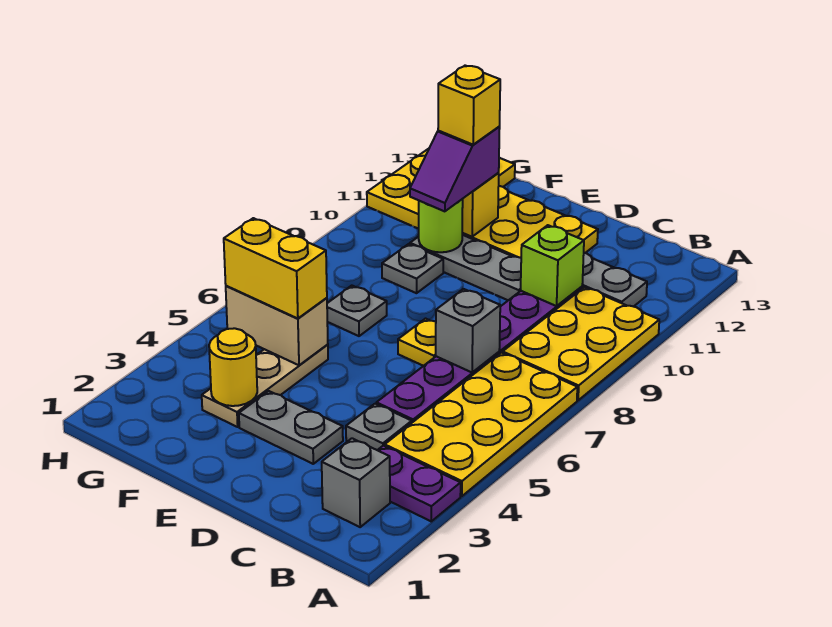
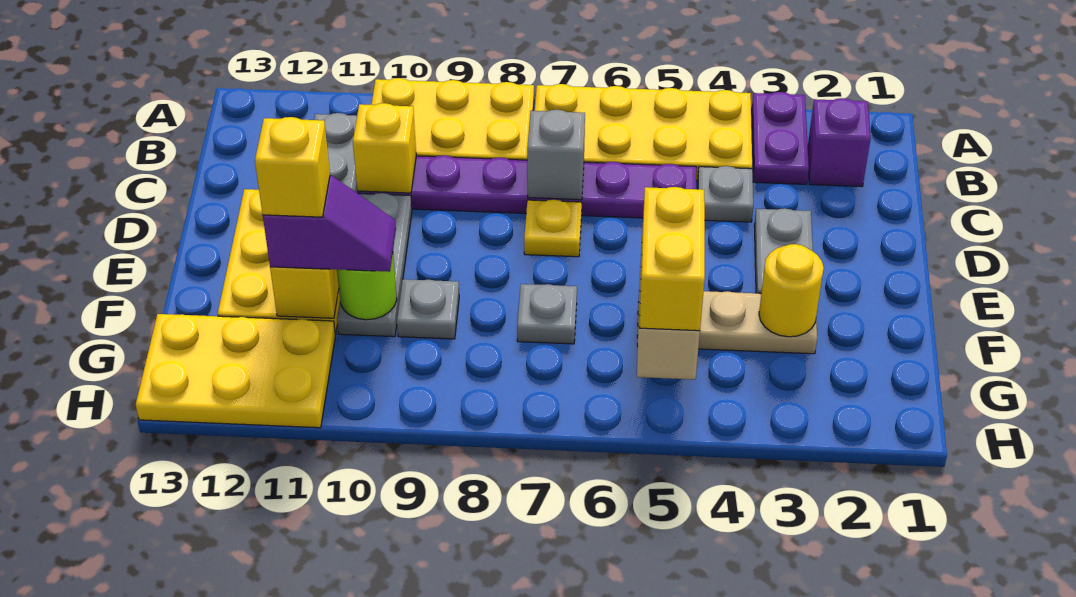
grey 1x1 brick [322,438,390,527] -> purple 1x1 brick [808,98,871,187]
lime 1x1 brick [521,225,584,306] -> yellow 1x1 brick [353,103,416,193]

